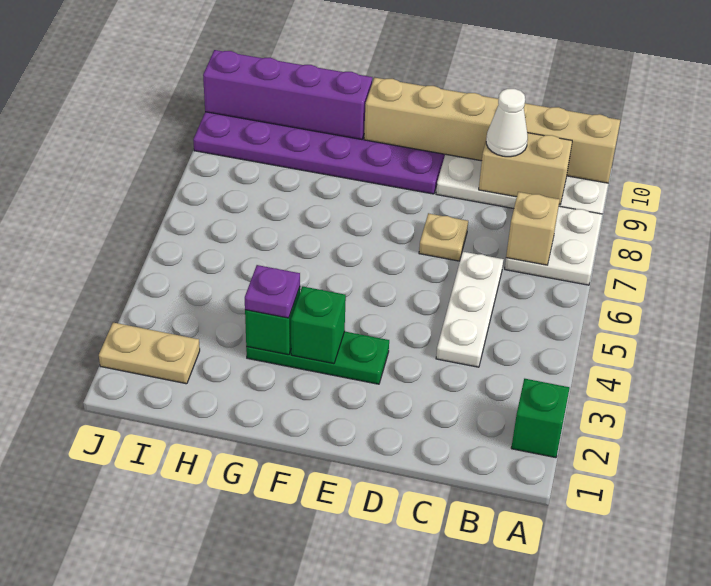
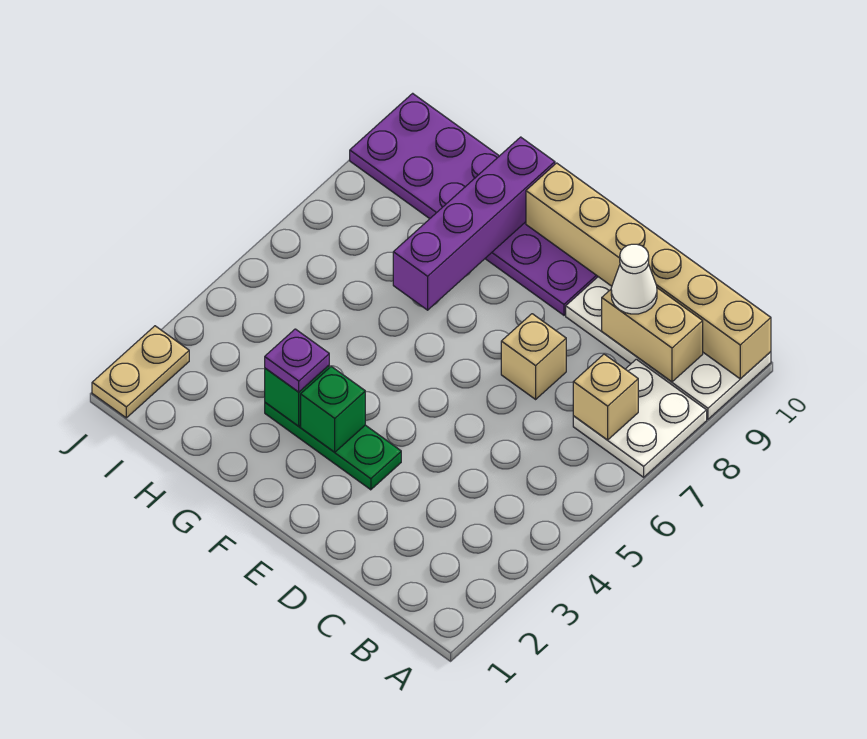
green 1x1 brick [511,379,570,458] -> none
white 1x3 plate [436,252,504,367] -> none
tan 1x1 plate [419,213,468,261] -> tan 1x1 brick [501,314,566,399]
purple 1x4 brick [203,50,372,139] -> purple 1x4 brick turned to [393,137,555,310]
tan 1x2 plate [99,323,200,384] -> tan 1x2 plate turned to [92,326,189,418]

